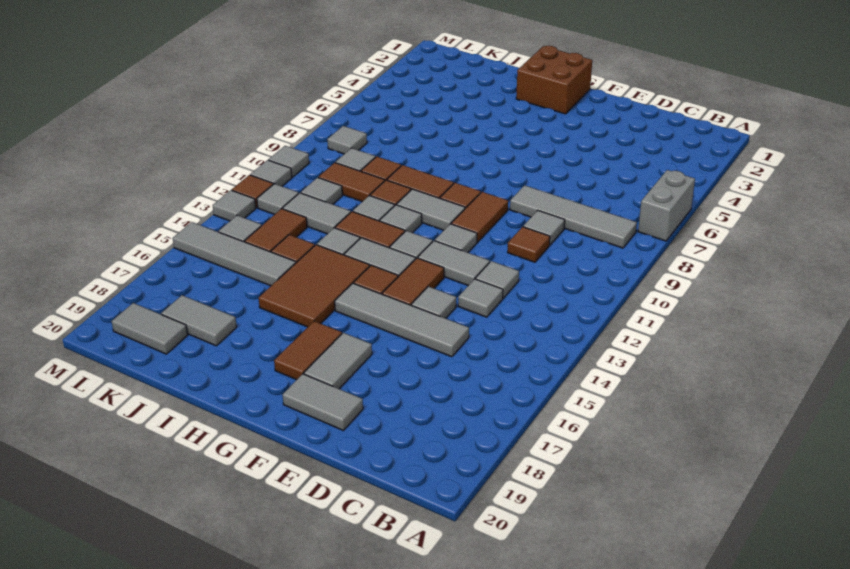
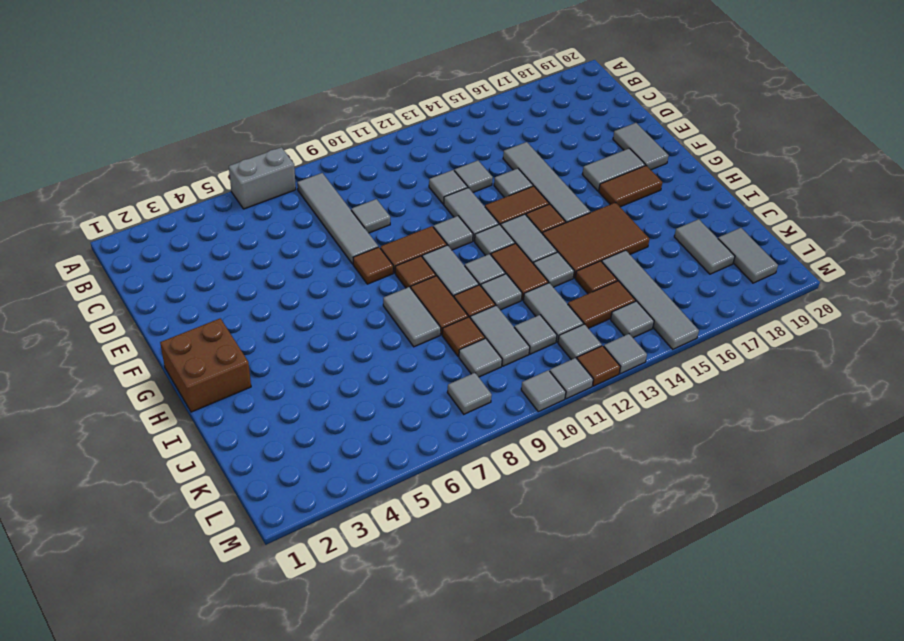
brown 1x1 tile [507,227,550,262] -> brown 1x1 tile moved to [353,247,393,284]
none -> grey 1x2 tile [383,287,441,347]
brown 1x2 tile [318,163,385,202] -> grey 1x2 tile [470,305,530,366]

